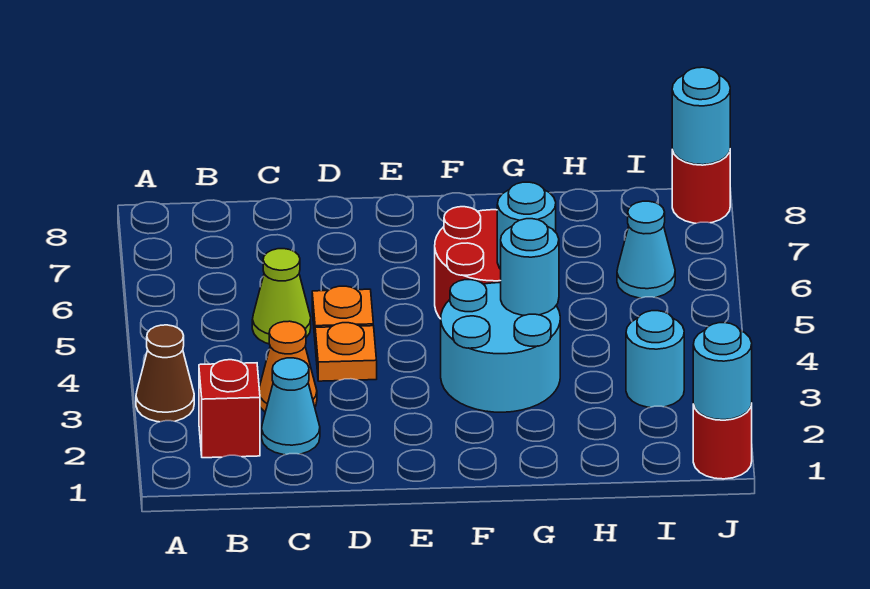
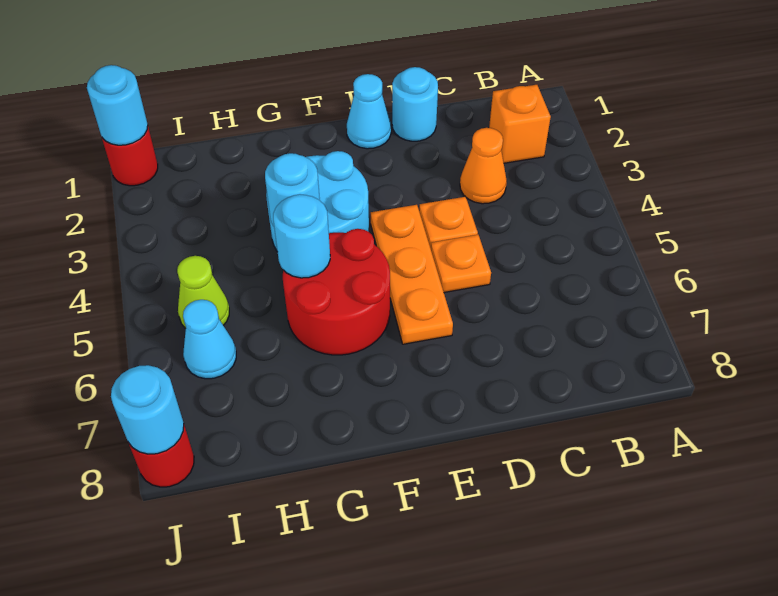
brown 1x1 cone [136,325,194,422] -> none
red 1x1 brick [199,360,260,458] -> orange 1x1 brick [489,85,551,163]
cyan 1x1 cone [262,358,320,455] -> cyan 1x1 cone moved to [347,74,391,149]
lime 1x1 cone [252,249,311,344] -> lime 1x1 cone moved to [177,256,229,329]
none -> orange 1x3 plate [371,205,453,344]
cyan 1x1 round brick [626,311,684,407] -> cyan 1x1 round brick moved to [392,67,438,141]

